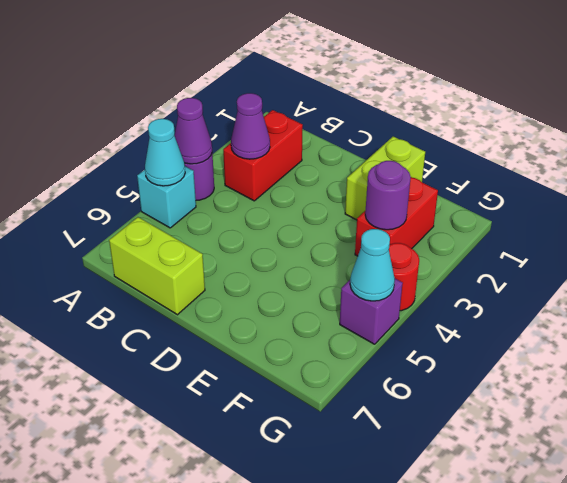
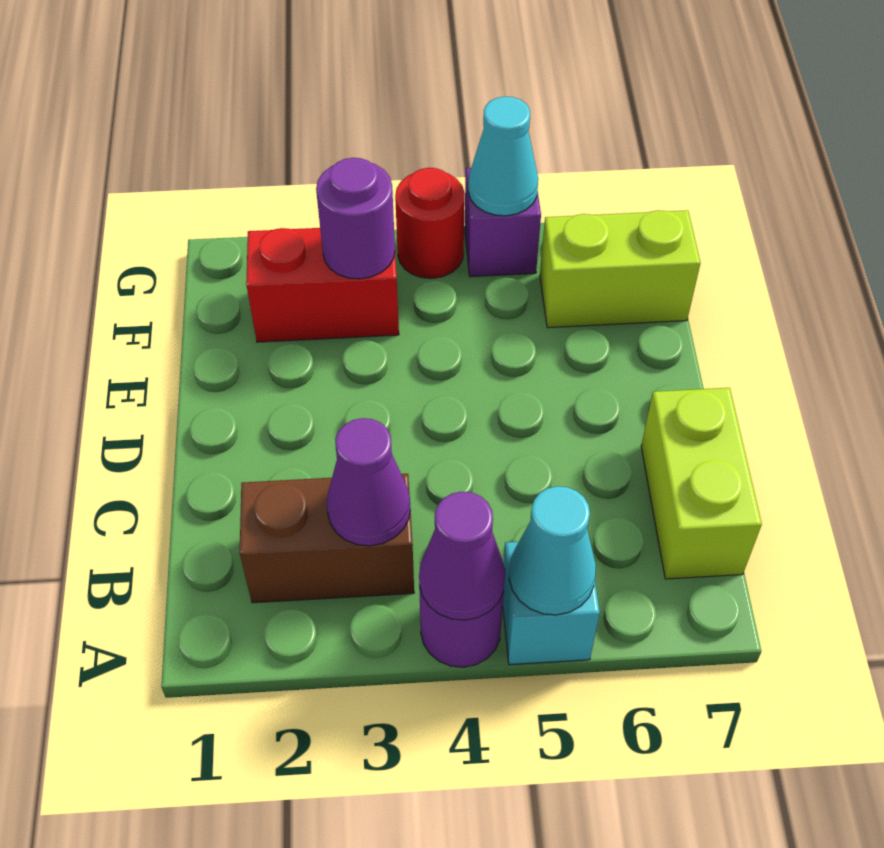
red 1x2 brick [223,110,303,201] -> brown 1x2 brick [240,474,414,603]
lime 1x2 brick [345,137,425,220] -> lime 1x2 brick moved to [540,210,701,328]

